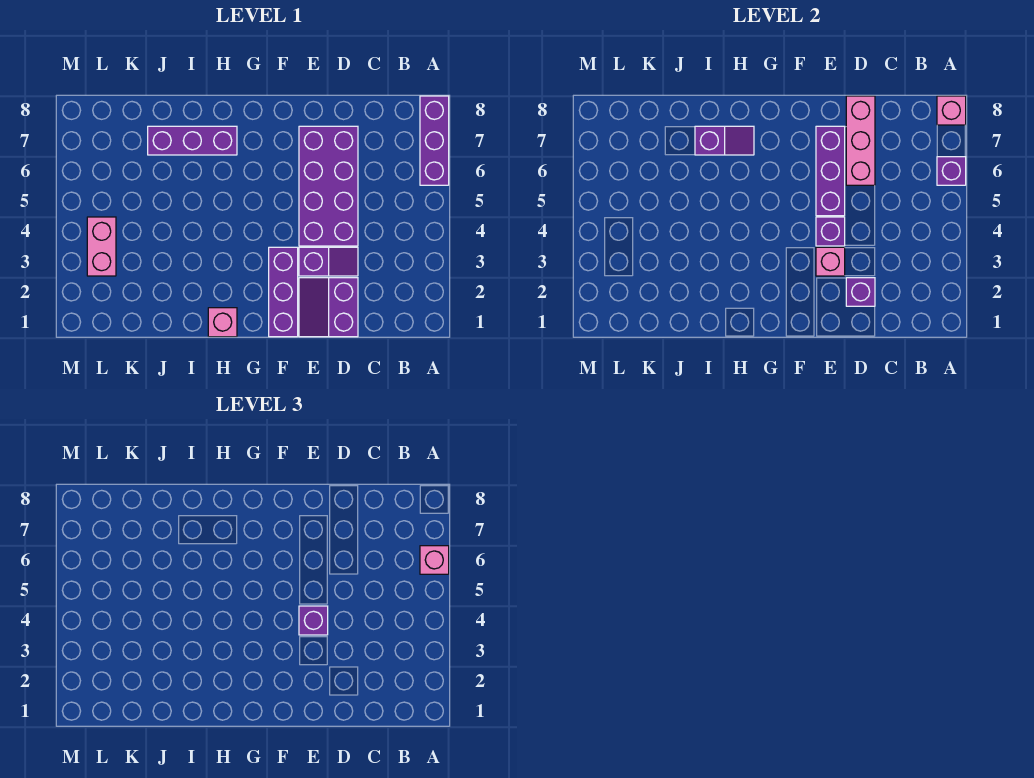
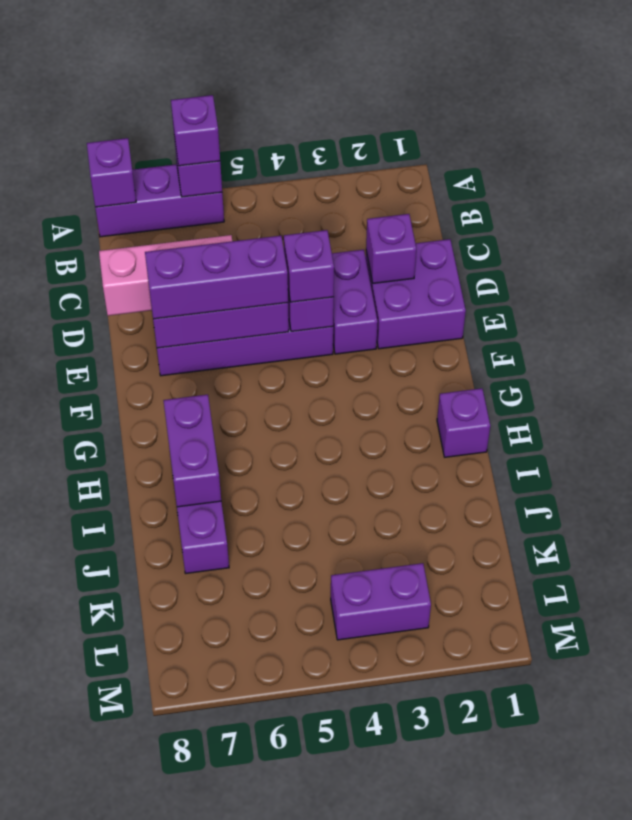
pink 1x1 brick [420,546,449,574] -> purple 1x1 brick [171,95,220,166]
pink 1x1 brick [937,96,966,125] -> purple 1x1 brick [87,138,136,207]
purple 2x2 slope [299,278,358,337] -> purple 2x2 brick [366,239,466,349]
purple 1x2 slope [299,247,358,276] -> purple 1x2 brick [332,250,378,354]
pink 1x1 brick [816,247,845,276] -> none
purple 1x3 brick [269,247,298,337] -> purple 1x3 brick moved to [145,236,288,319]
pink 1x1 brick [208,308,237,337] -> purple 1x1 brick [437,388,490,457]
purple 1x2 slope [695,126,754,155] -> purple 1x2 brick [163,395,221,507]
pink 1x2 brick [87,217,116,276] -> purple 1x2 brick [331,563,431,640]

